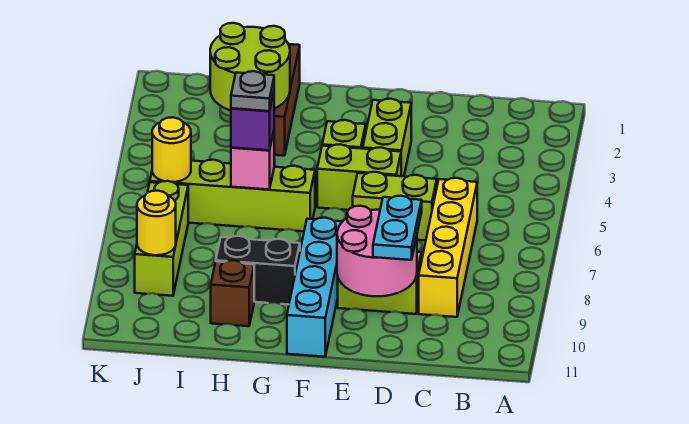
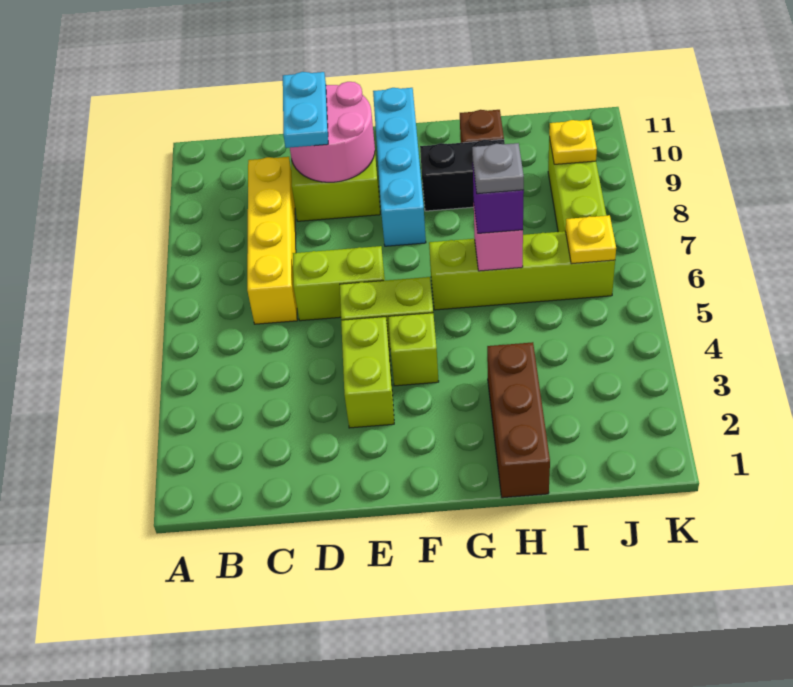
lime 2x2 round brick [210,23,290,111] -> none
yellow 1x1 round brick [152,117,191,182] -> yellow 1x1 plate [565,215,616,264]
yellow 1x1 round brick [137,191,176,255] -> yellow 1x1 plate [549,120,597,164]

